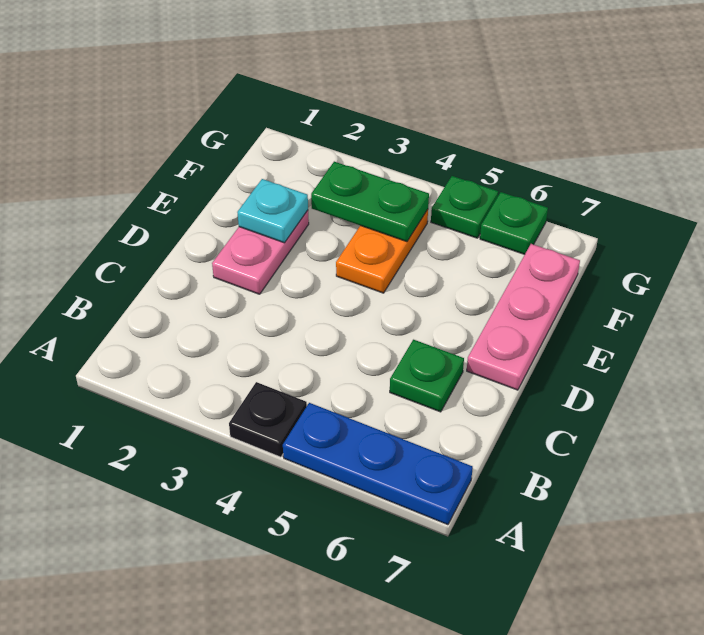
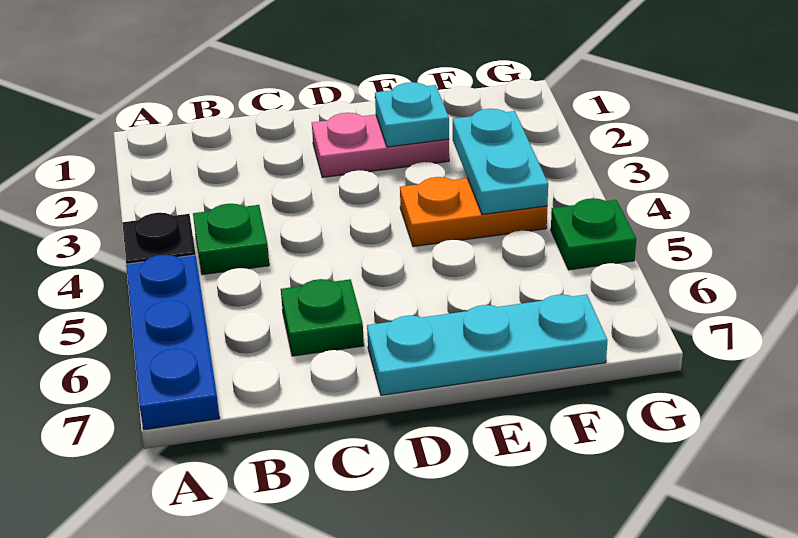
pink 1x3 plate [467,244,580,390] -> cyan 1x3 plate [367,295,607,395]
green 1x2 plate [311,162,429,242] -> cyan 1x2 plate [453,109,548,215]
green 1x1 plate [480,192,548,254] -> green 1x1 plate moved to [193,204,269,275]

